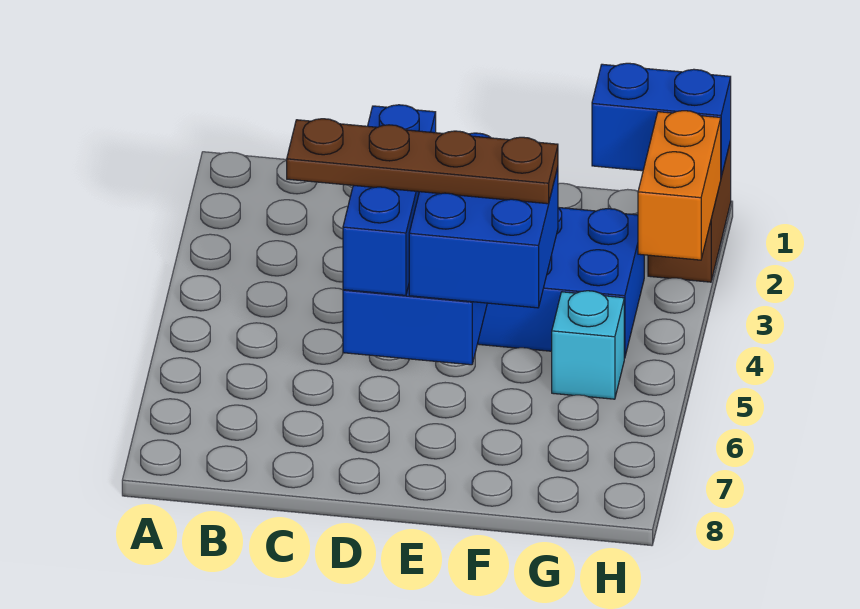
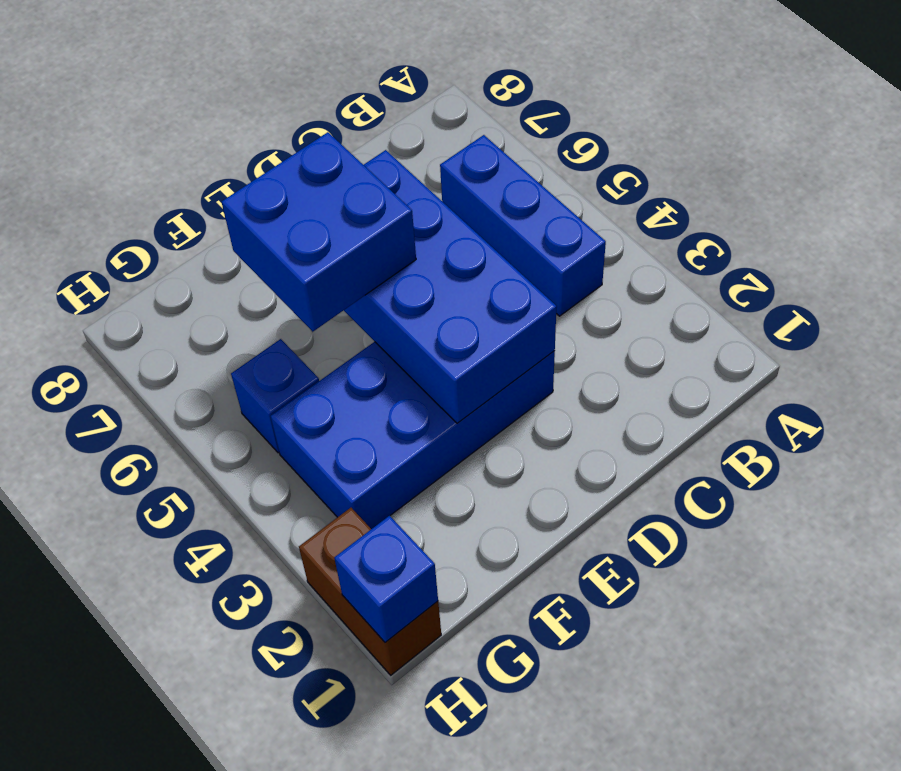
brown 1x4 plate [287,119,558,204] -> none
blue 1x3 brick [343,105,436,295] -> blue 1x3 brick moved to [440,135,606,316]
blue 1x2 brick [592,63,731,177] -> blue 1x1 brick [334,516,438,642]
cyan 1x1 brick [552,291,624,399] -> blue 1x1 brick [231,339,319,453]
orange 1x2 brick [638,111,721,260] -> none

